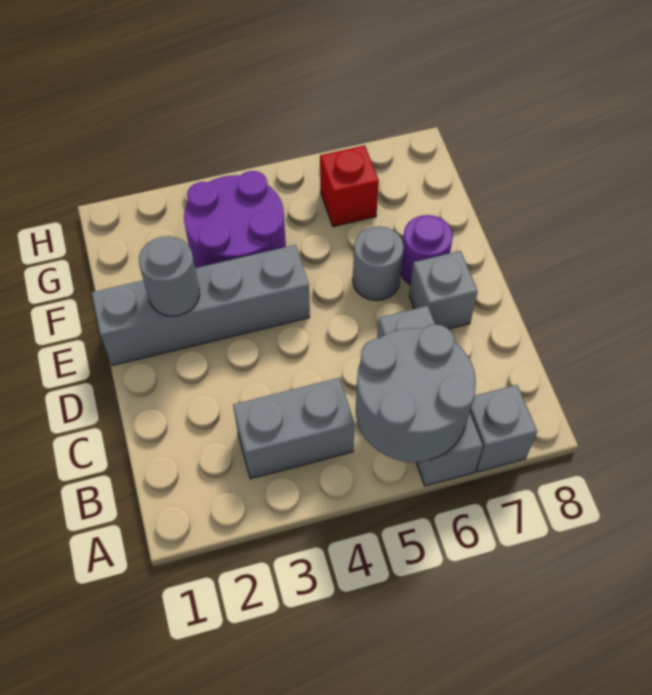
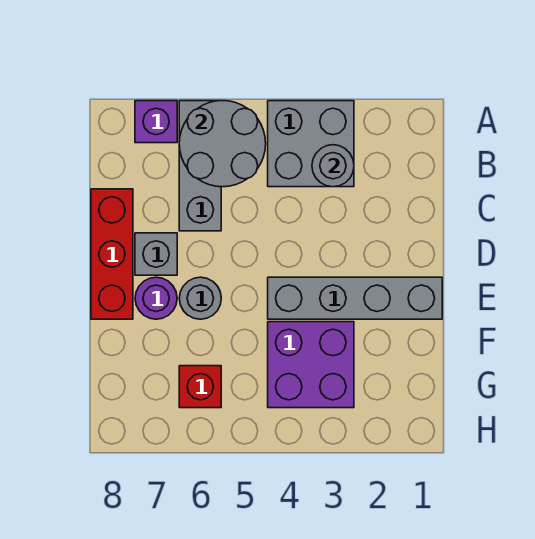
grey 1x1 brick [469,385,537,472] -> purple 1x1 brick [135,101,177,143]
grey 1x2 brick [233,378,355,479] -> grey 2x2 brick [268,101,354,187]
none -> red 1x3 brick [91,189,133,319]
grey 1x1 round brick [139,236,200,316] -> grey 1x1 round brick moved to [312,145,354,187]
purple 2x2 round brick [184,171,286,268] -> purple 2x2 brick [268,322,354,408]

